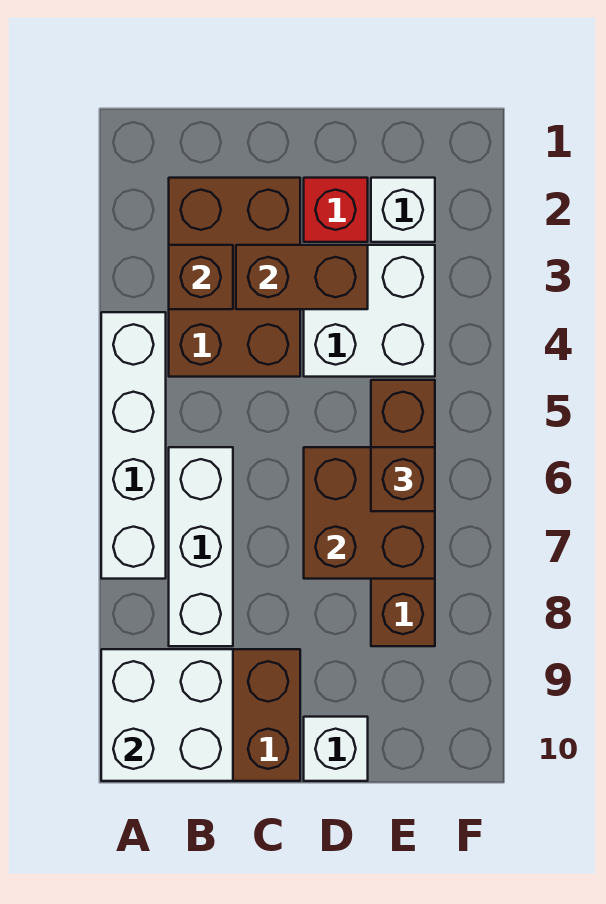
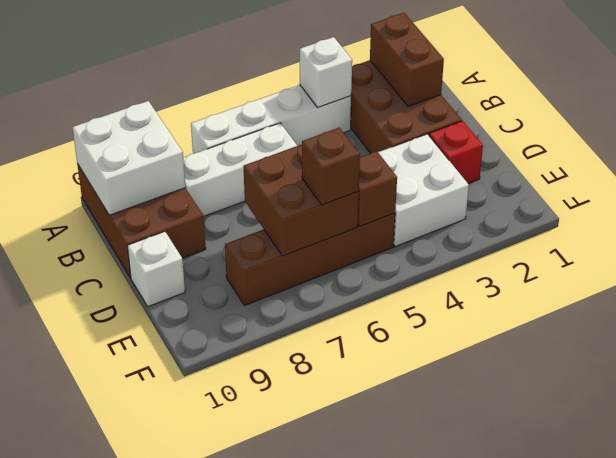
brown 2x3 brick [169,178,300,377] -> brown 2x3 brick turned to [351,60,462,153]
brown 1x1 brick [169,245,233,309] -> brown 1x1 brick moved to [358,151,397,226]
brown 1x2 brick [236,245,368,309] -> brown 1x2 brick moved to [370,13,444,106]
white 1x1 brick [371,178,435,242] -> white 1x1 brick moved to [300,37,352,108]

